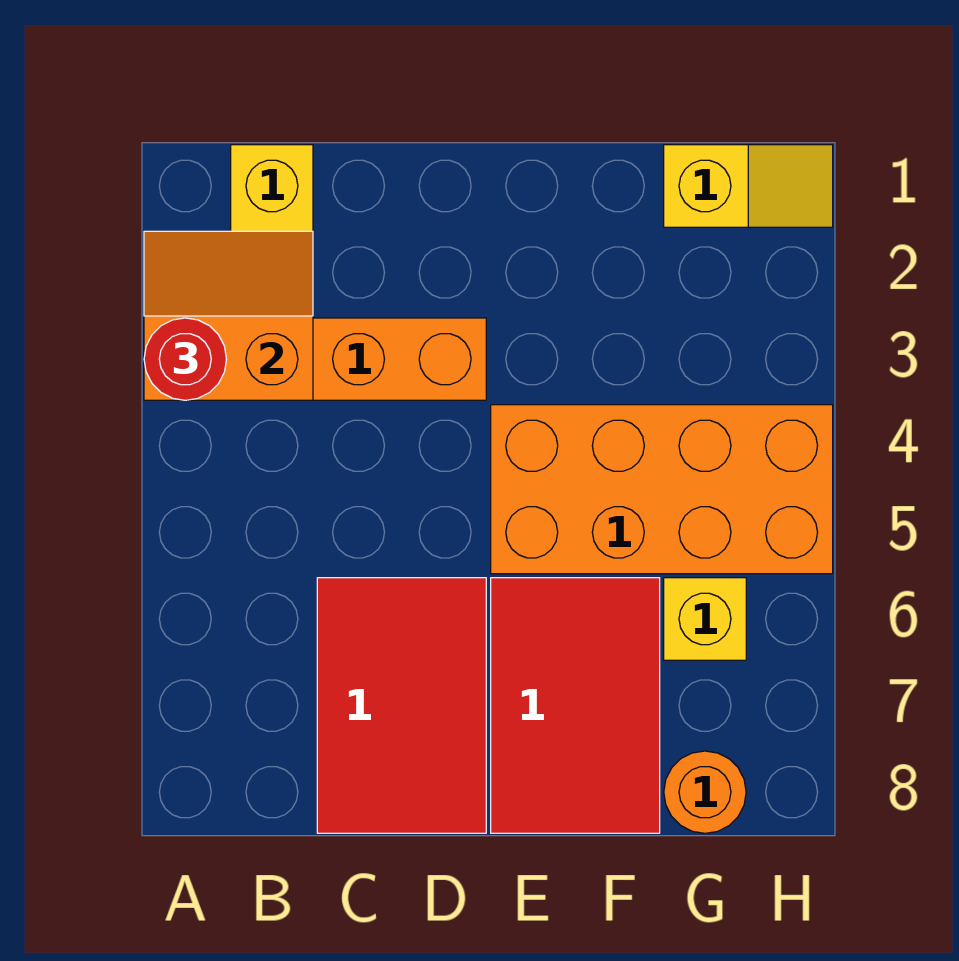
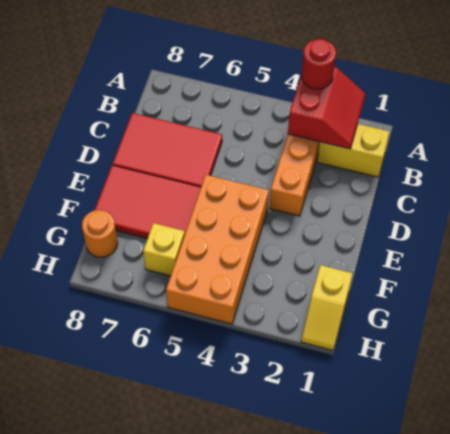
orange 2x2 slope [144,231,313,400] -> red 2x2 slope [288,67,366,149]

